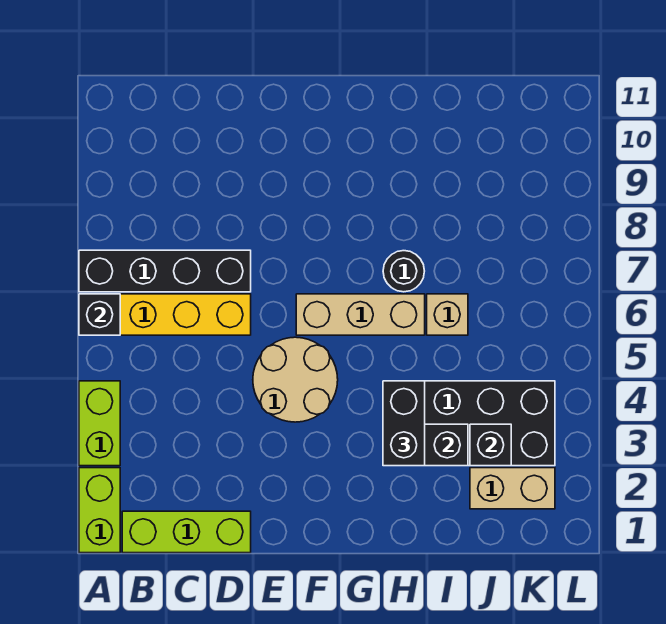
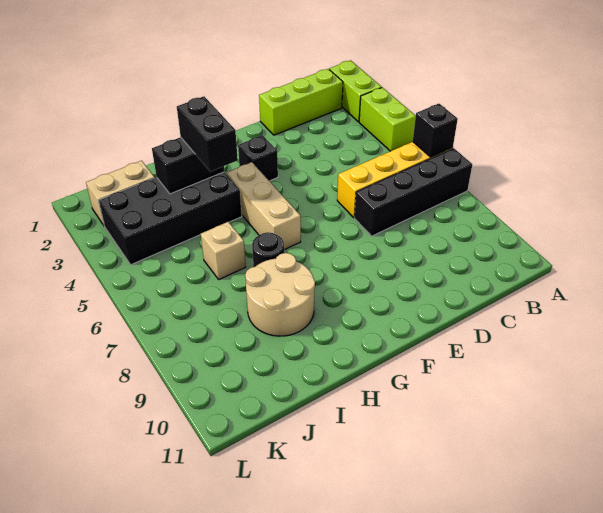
tan 2x2 round brick [253,337,338,422] -> tan 2x2 round brick moved to [245,253,315,336]
tan 1x3 brick [296,294,425,335] -> tan 1x3 brick turned to [226,162,301,250]
black 1x1 brick [470,424,511,466] -> black 1x1 brick moved to [238,135,278,181]

